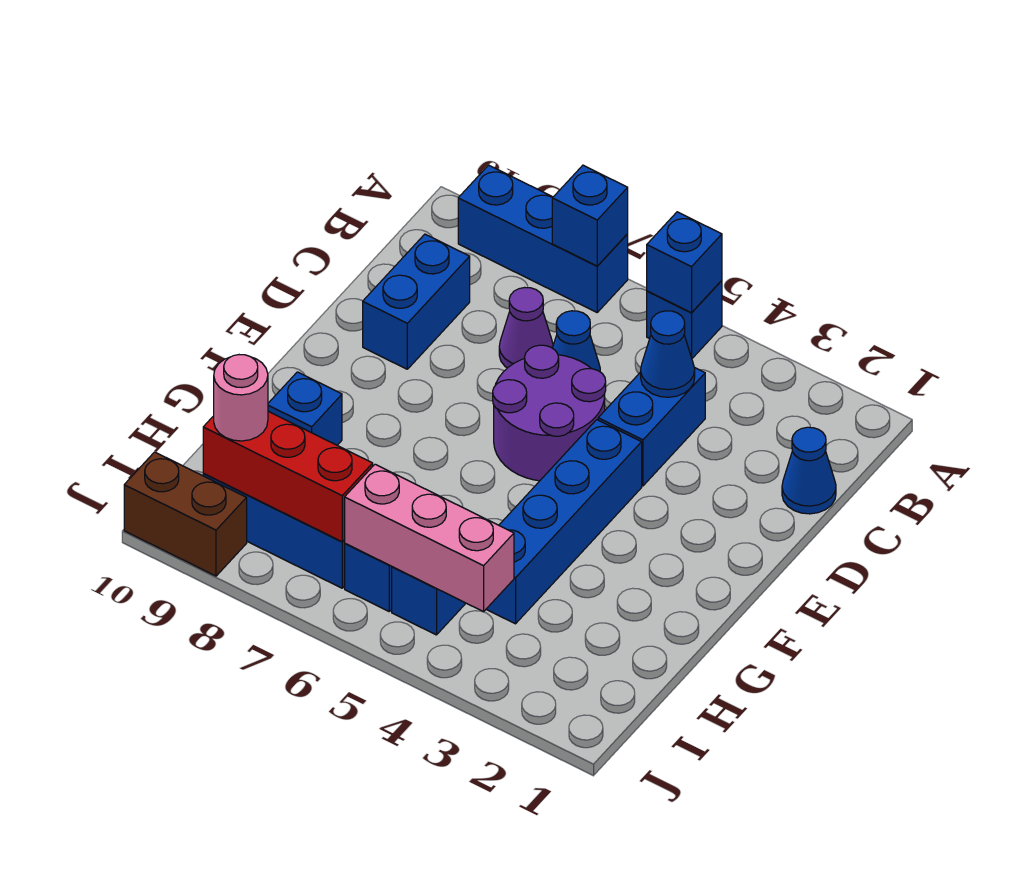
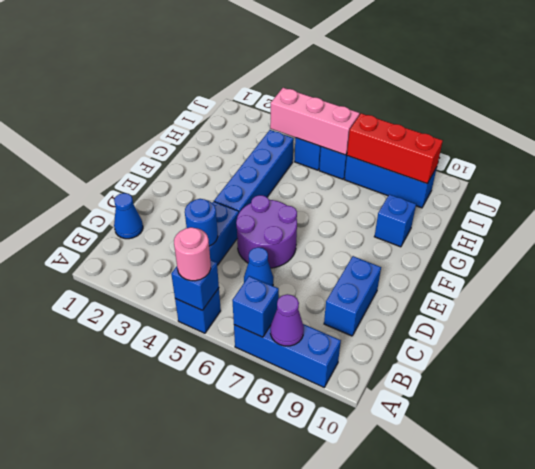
blue 1x1 cone [641,311,695,397] -> blue 1x1 round brick [185,199,218,246]
purple 1x1 cone [499,287,553,368] -> purple 1x1 cone moved to [270,294,304,346]
pink 1x1 round brick [214,355,268,441] -> pink 1x1 round brick moved to [174,227,211,281]
brown 1x2 brick [124,452,247,576] -> none

